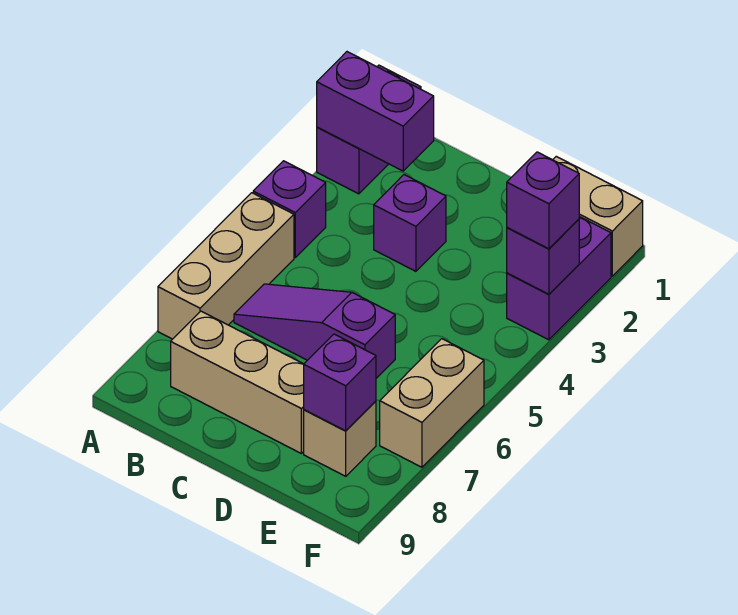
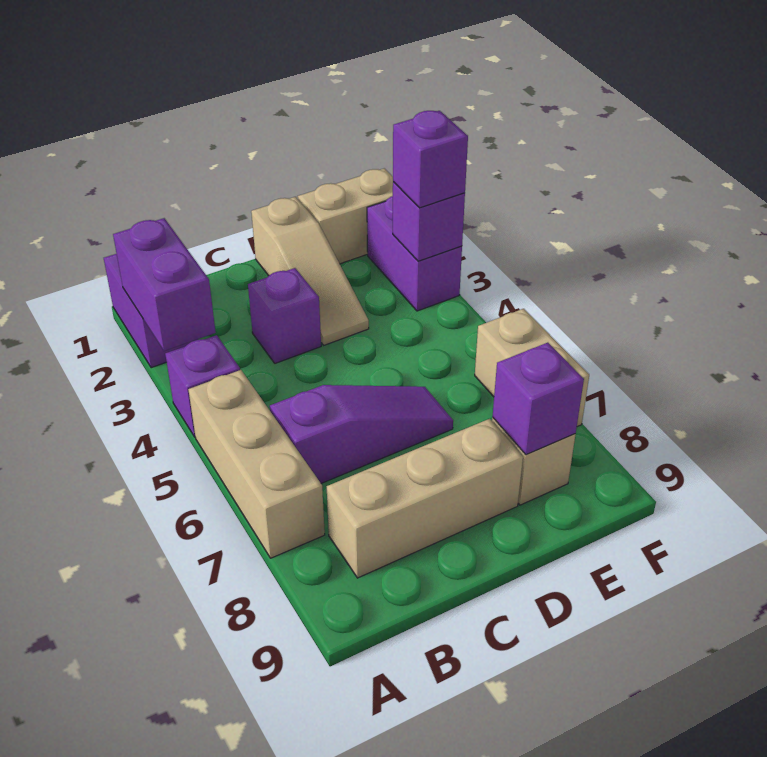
purple 1x2 brick [317,52,434,171] -> purple 1x2 brick turned to [113,218,216,351]
purple 1x3 slope [234,284,395,378] -> purple 1x3 slope turned to [270,385,453,483]
none -> tan 1x3 slope [251,197,369,345]

